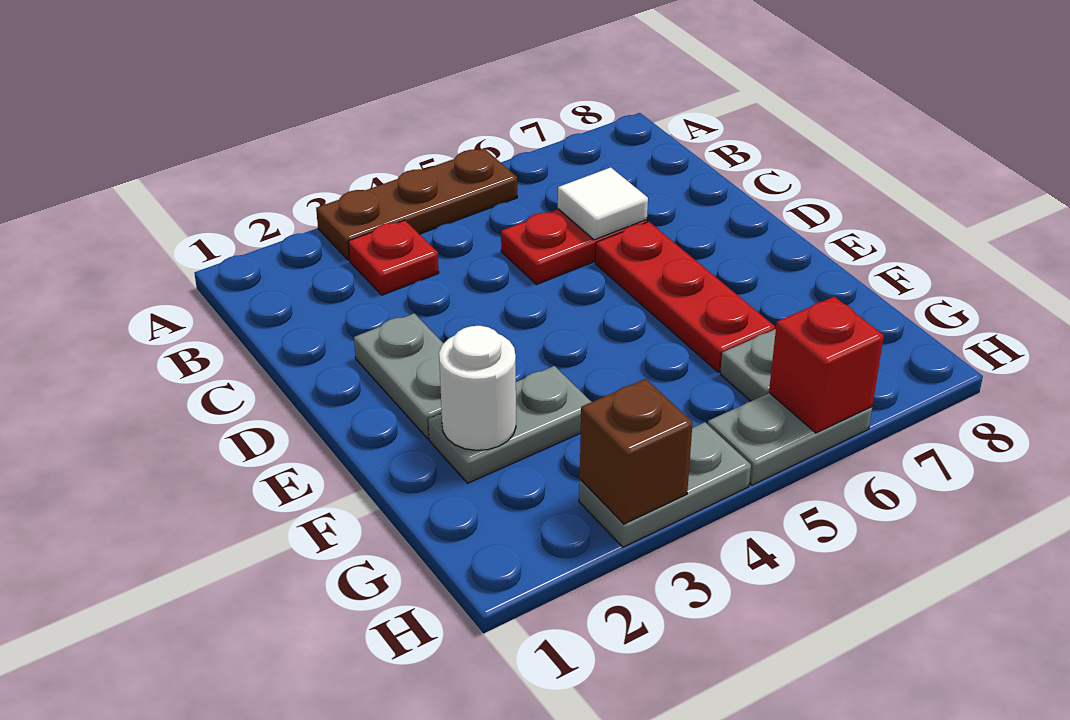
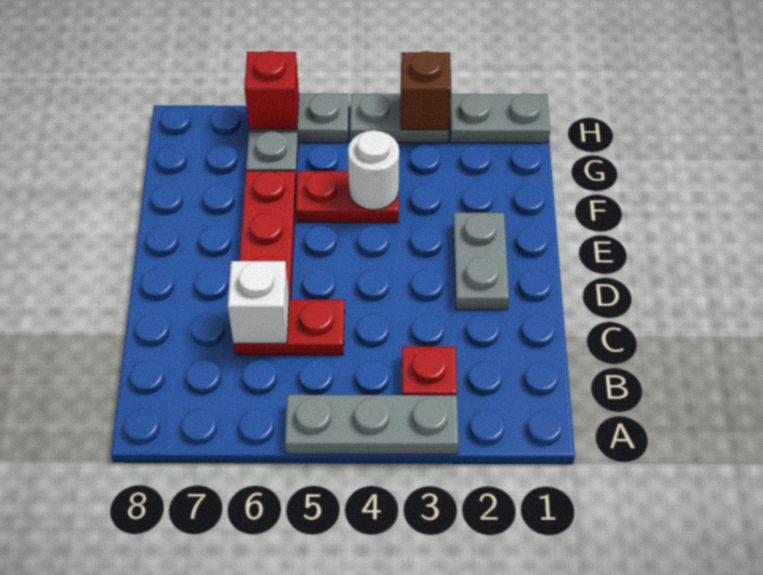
brown 1x3 plate [316,149,517,260] -> grey 1x3 plate [285,395,458,454]
white 1x1 tile [558,167,648,240] -> white 1x1 brick [228,261,289,343]
grey 1x2 plate [428,366,591,483] -> grey 1x2 plate moved to [450,94,550,143]
white 1x1 round brick [439,326,516,450] -> white 1x1 round brick moved to [348,130,399,210]
none -> red 1x2 plate [296,171,399,223]

